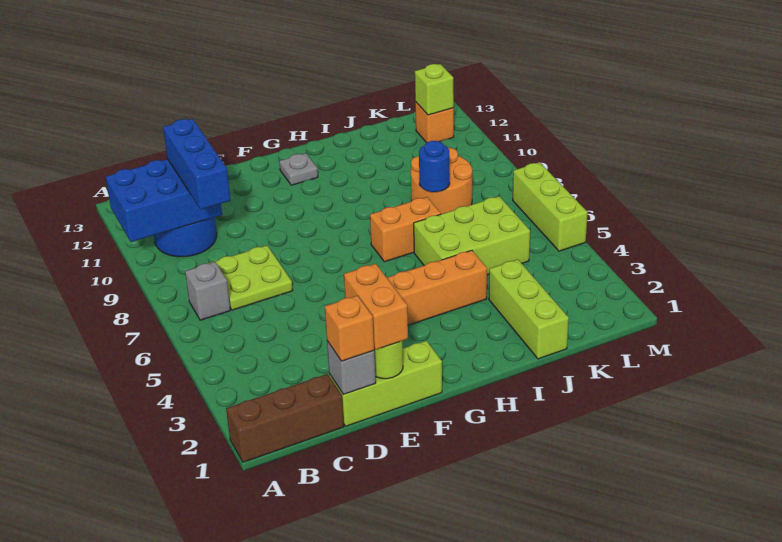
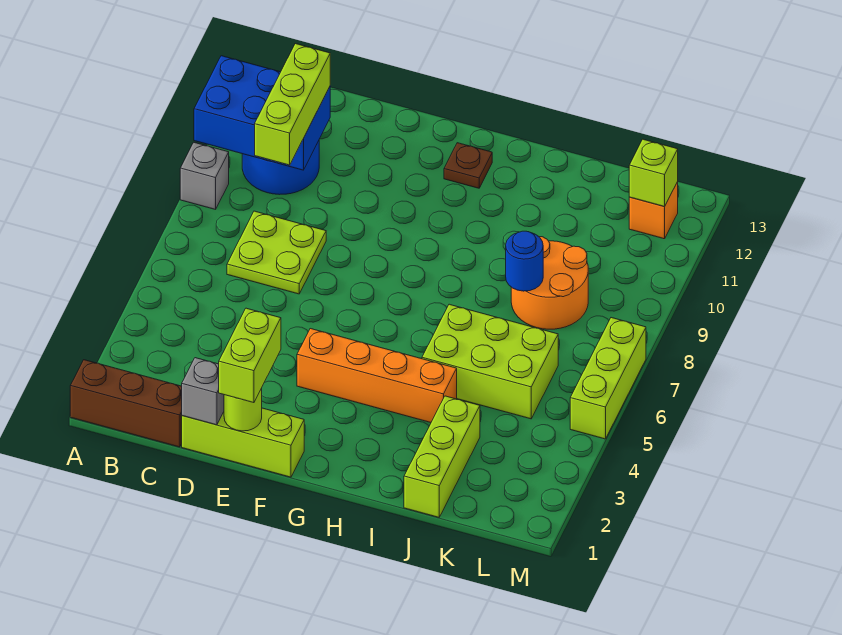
grey 1x1 brick [185,262,230,320] -> grey 1x1 brick moved to [180,143,229,209]
blue 1x3 brick [163,119,230,209] -> lime 1x3 brick [255,44,330,165]
orange 1x1 brick [325,296,374,361] -> none
orange 1x2 brick [344,264,408,350] -> lime 1x2 brick [219,308,281,403]
grey 1x1 plate [279,153,318,185] -> brown 1x1 plate [444,143,492,188]
orange 1x2 brick [370,197,441,262] -> none

